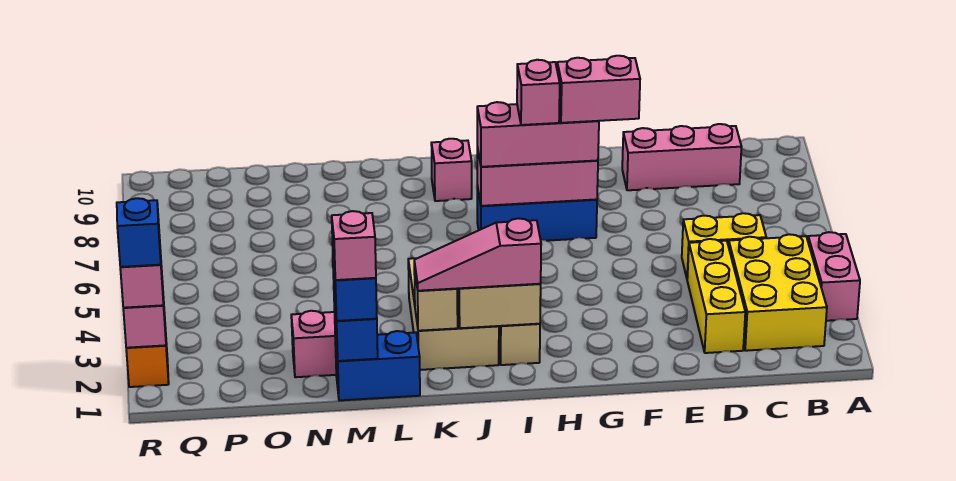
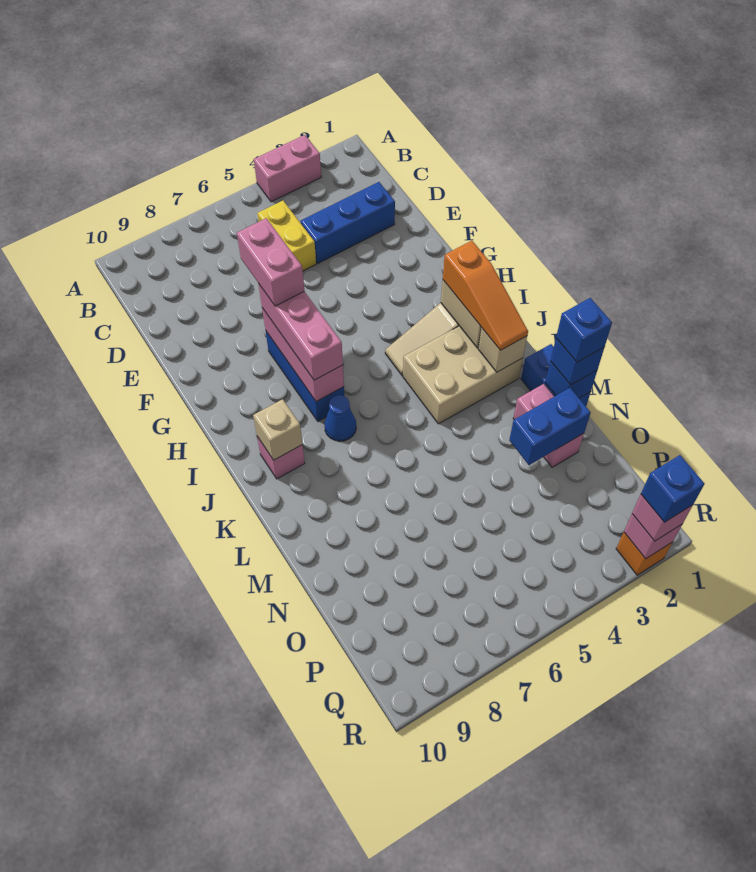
yellow 2x3 brick [729,234,827,351] -> none
pink 1x3 brick [622,124,741,190] -> none
yellow 1x3 brick [687,239,745,353] -> blue 1x3 brick [300,182,395,263]
pink 1x1 brick [517,60,560,125] -> none
pink 1x3 slope [414,218,541,291] -> orange 1x3 slope [443,241,528,350]
none -> blue 1x1 cone [324,395,356,441]
none -> tan 1x1 brick [253,399,302,460]
pink 1x1 brick [332,211,376,280] -> blue 1x1 brick [556,298,612,362]
none -> blue 1x2 brick [509,388,591,465]

